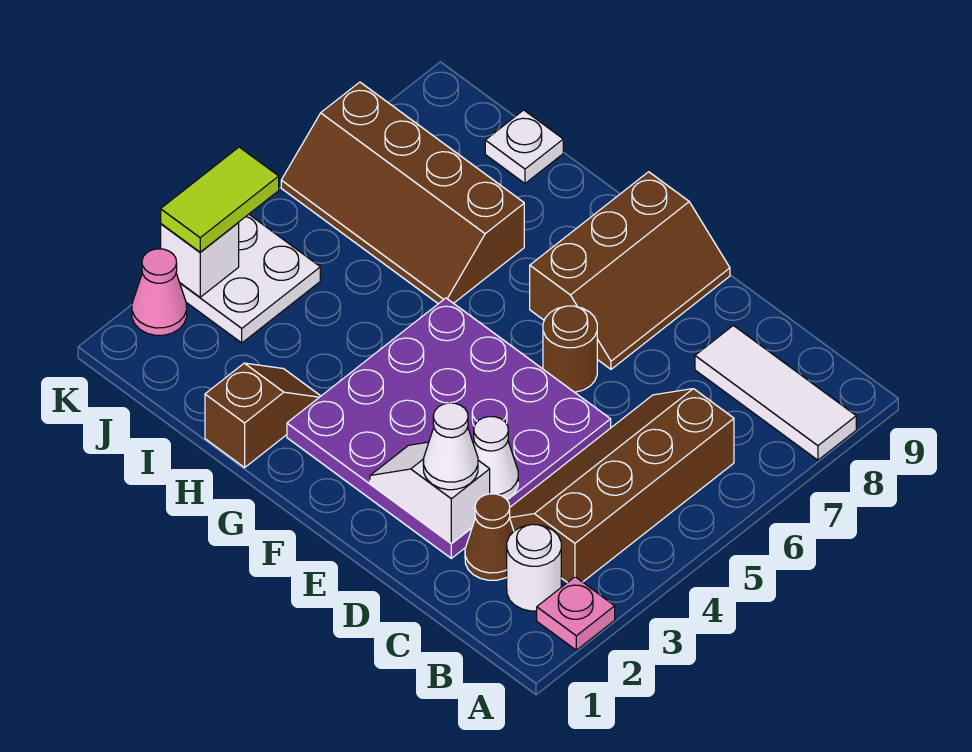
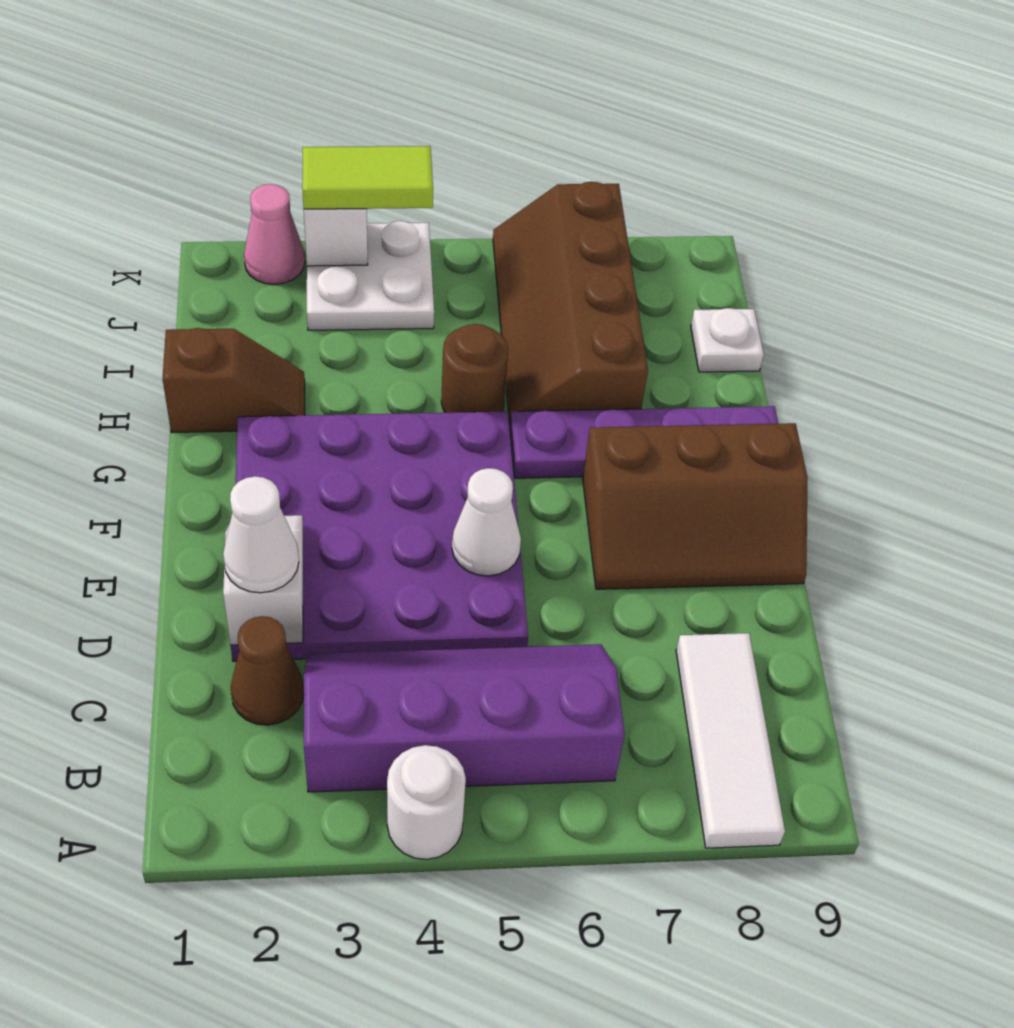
pink 1x1 plate [537,577,615,650] -> none
white 1x1 round brick [507,524,561,611] -> white 1x1 round brick moved to [387,745,466,859]
brown 2x4 slope [509,389,734,583] -> purple 2x4 slope [304,644,625,792]
white 1x1 cone [473,416,518,499] -> white 1x1 cone moved to [452,468,521,576]
brown 1x1 round brick [543,306,597,392] -> brown 1x1 round brick moved to [441,324,508,413]
none -> purple 1x4 plate [510,406,778,478]

